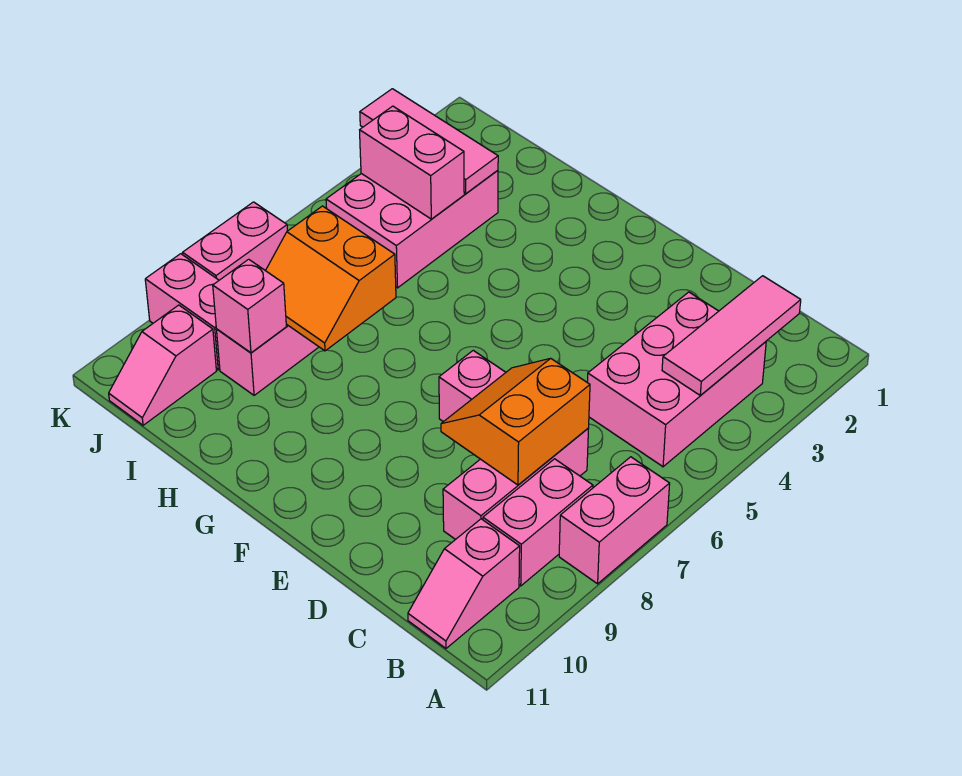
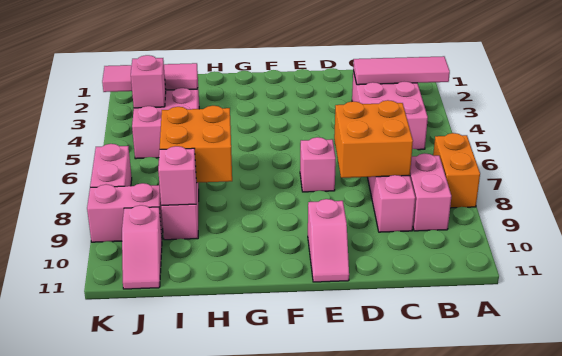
pink 1x2 brick [559,457,670,584] -> orange 1x2 brick [433,133,480,208]
pink 1x3 tile [662,276,801,396] -> pink 1x3 tile turned to [353,56,450,85]
pink 1x2 slope [408,519,520,648] -> pink 1x2 slope moved to [308,199,349,282]
orange 2x2 slope [441,358,590,485] -> orange 2x2 brick [334,100,413,178]
orange 2x2 slope [266,206,396,351] -> orange 2x2 brick [160,106,232,183]
pink 1x2 brick [360,106,464,219] -> pink 1x1 brick [131,55,166,108]

